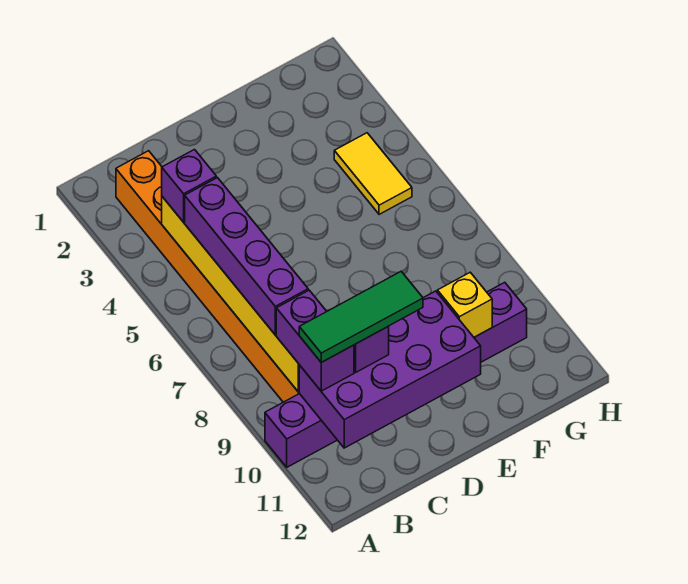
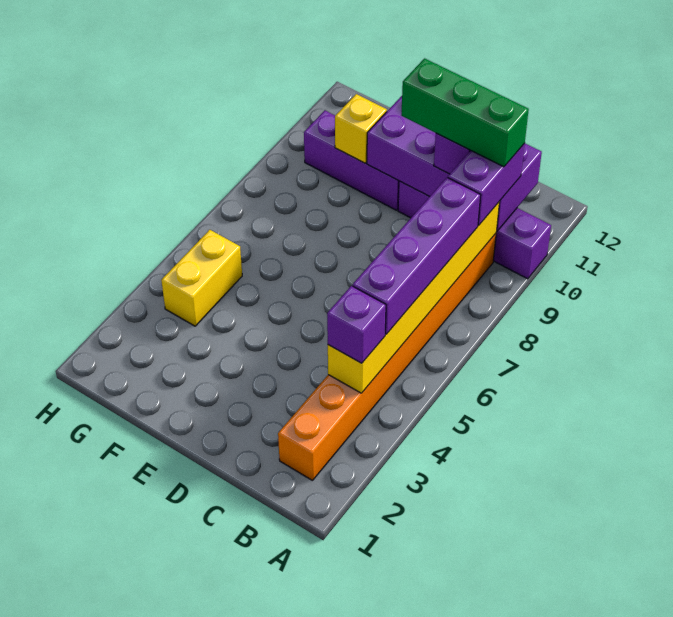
green 1x3 tile [299,271,423,362] -> green 1x3 brick [401,58,529,167]
yellow 1x2 tile [334,133,412,214] -> yellow 1x2 brick [161,230,242,326]

